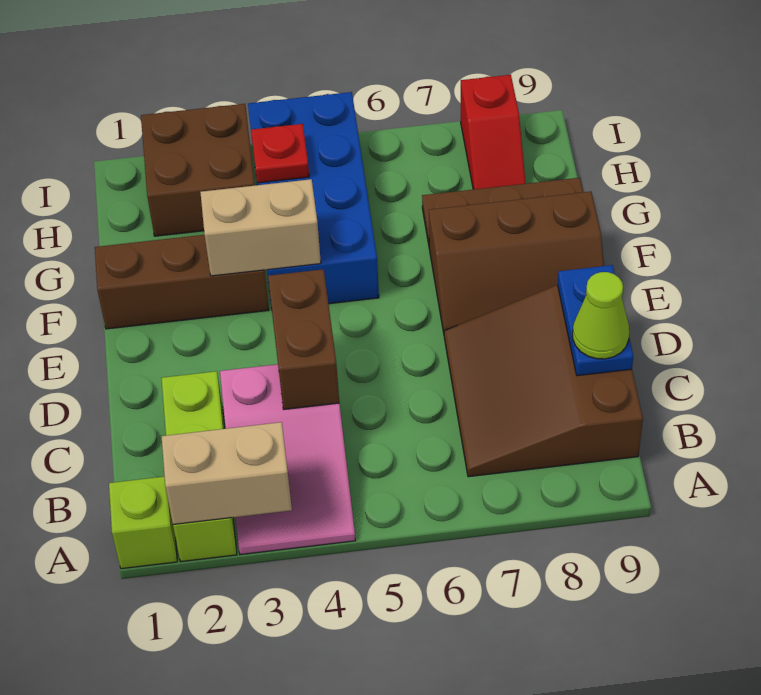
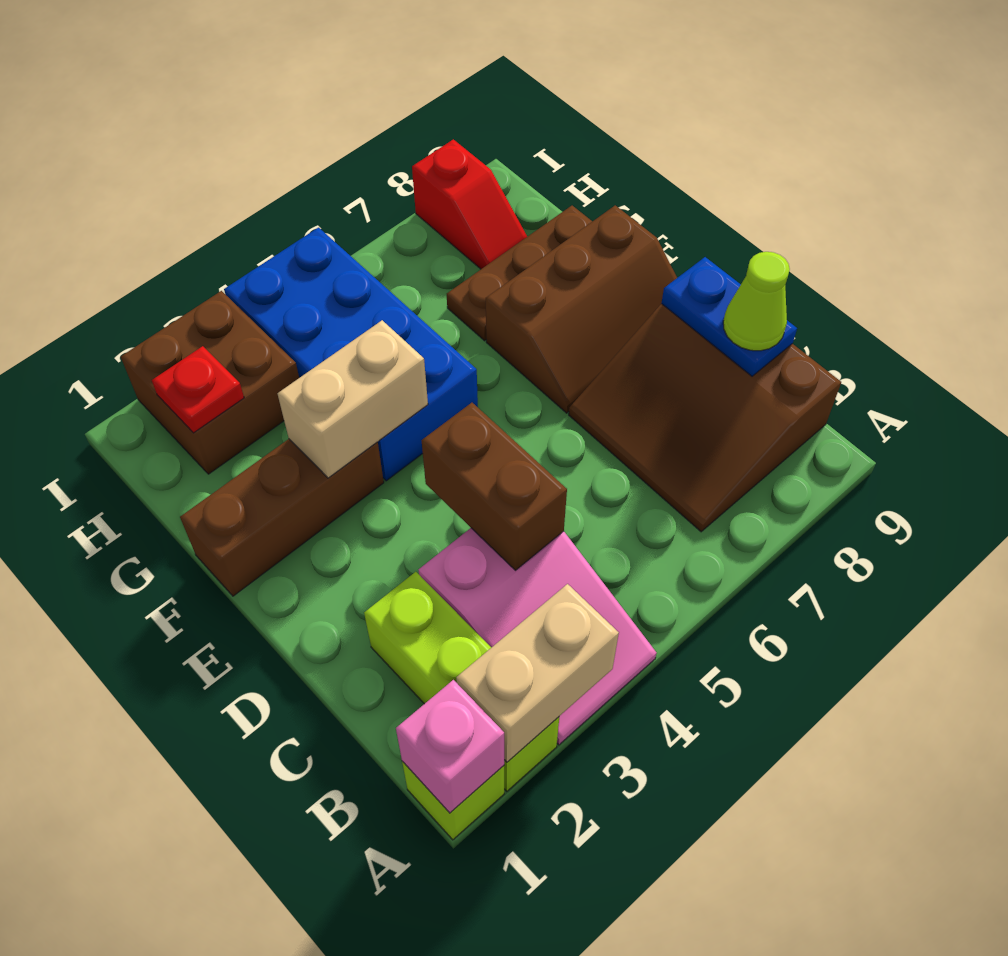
none -> pink 1x1 brick [396,680,504,813]
red 1x1 plate [251,124,309,183] -> red 1x1 plate moved to [152,346,244,433]

